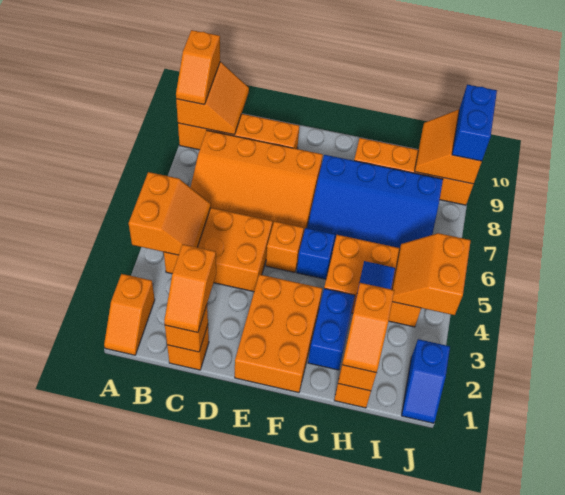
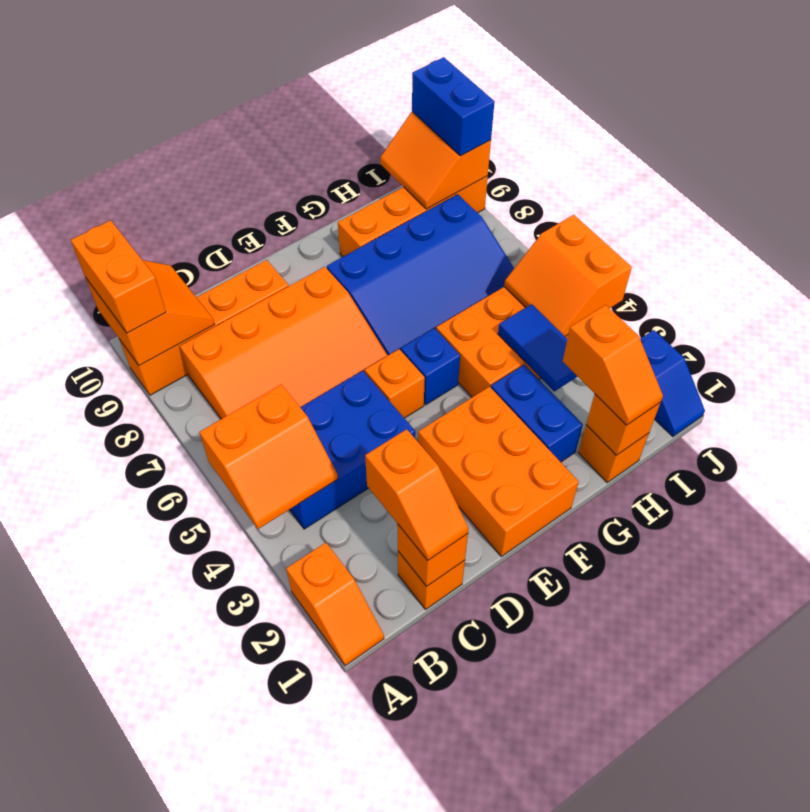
orange 2x2 slope [129,172,211,255] -> orange 2x2 slope turned to [199,384,338,529]
orange 1x2 slope [176,30,220,105] -> orange 1x2 brick [71,220,166,333]
orange 2x3 brick [164,208,273,292] -> blue 2x3 brick [290,371,415,529]

